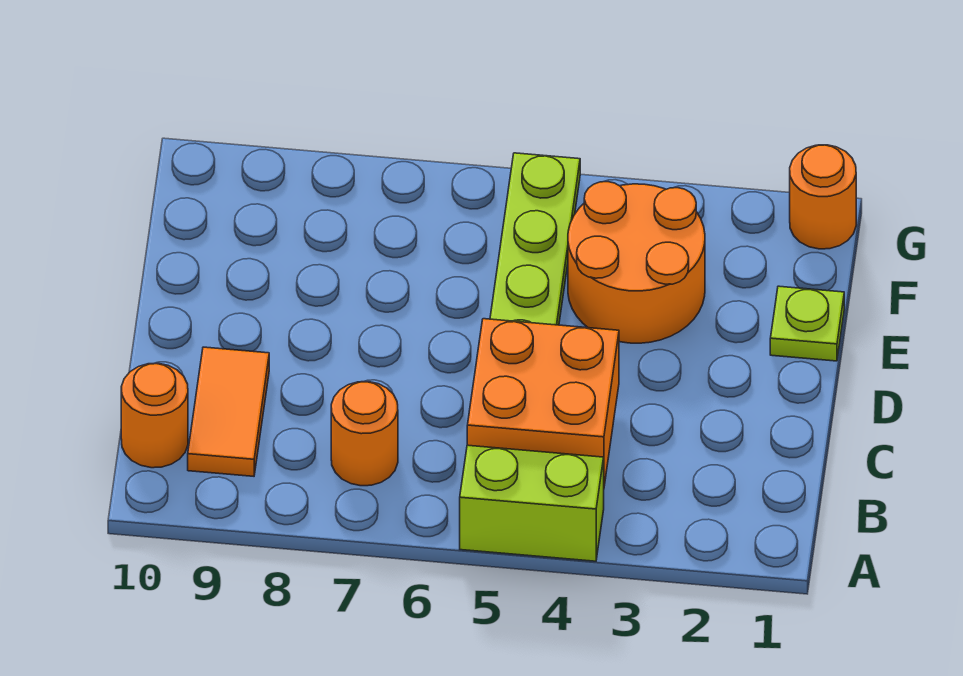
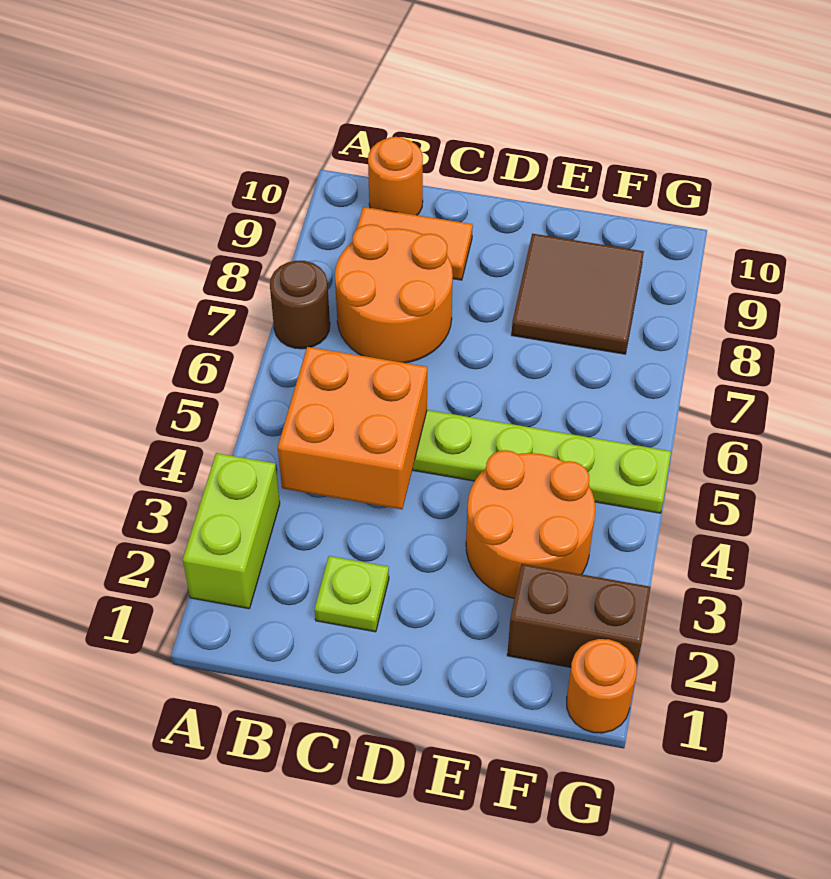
lime 1x2 brick [460,445,604,561] -> lime 1x2 brick moved to [183,453,280,609]
none -> brown 1x1 round brick [270,261,330,349]
orange 1x1 round brick [331,382,398,486] -> orange 2x2 round brick [335,224,453,363]
lime 1x1 plate [770,286,844,361] -> lime 1x1 plate moved to [315,556,389,632]
none -> brown 2x2 tile [512,234,644,354]
none -> brown 1x2 brick [507,564,651,667]

